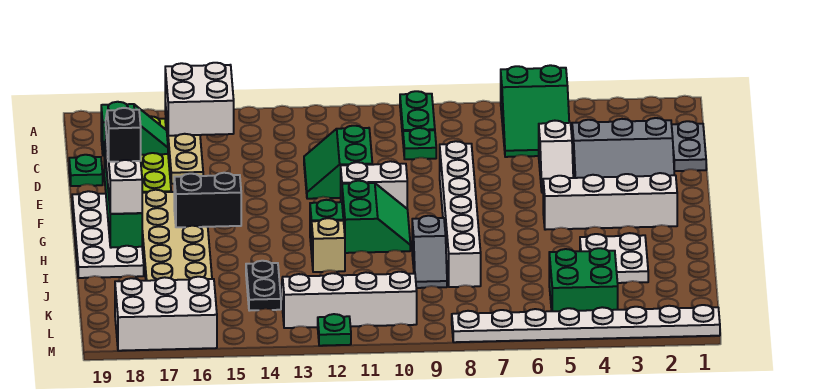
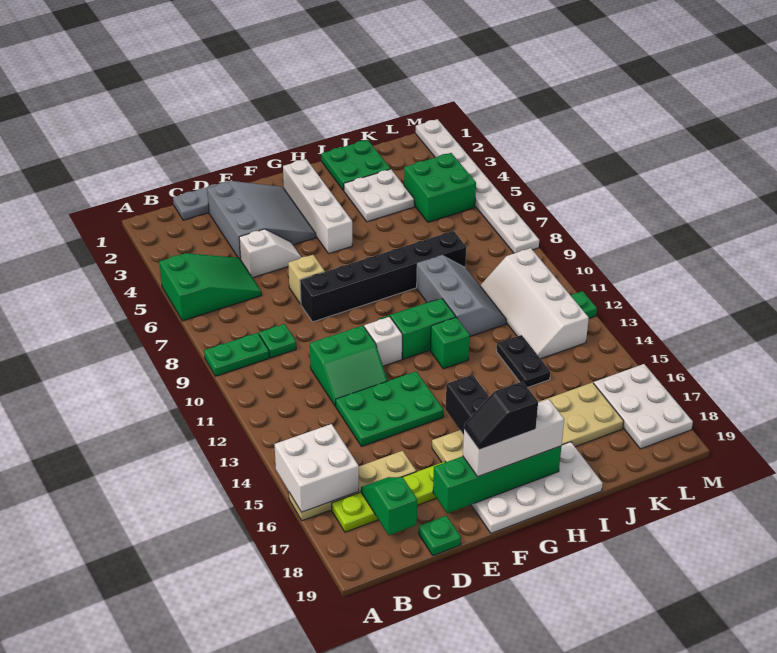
none -> green 2x3 plate [336,372,443,447]
white 1x6 brick [440,141,481,287] -> black 1x6 brick [300,231,466,322]
white 1x2 brick [341,161,407,208] -> white 1x1 brick [364,317,402,366]
none -> green 2x2 plate [321,140,390,191]
grey 1x2 slope [412,216,447,288] -> grey 2x3 slope [417,256,506,336]
tan 1x1 brick [312,218,345,272] -> tan 1x1 brick moved to [288,255,325,304]
black 1x2 plate [246,261,281,311] -> black 1x2 plate turned to [496,335,550,388]
white 2x3 brick [115,277,217,351] -> white 2x3 plate [594,364,693,449]

